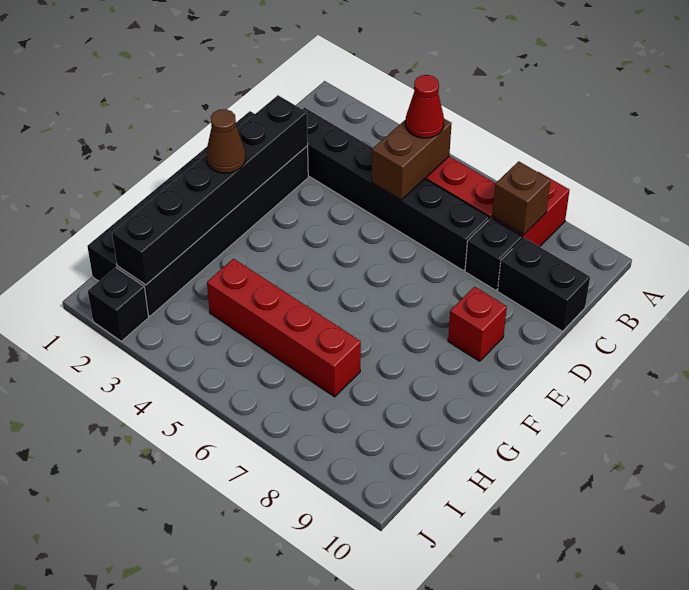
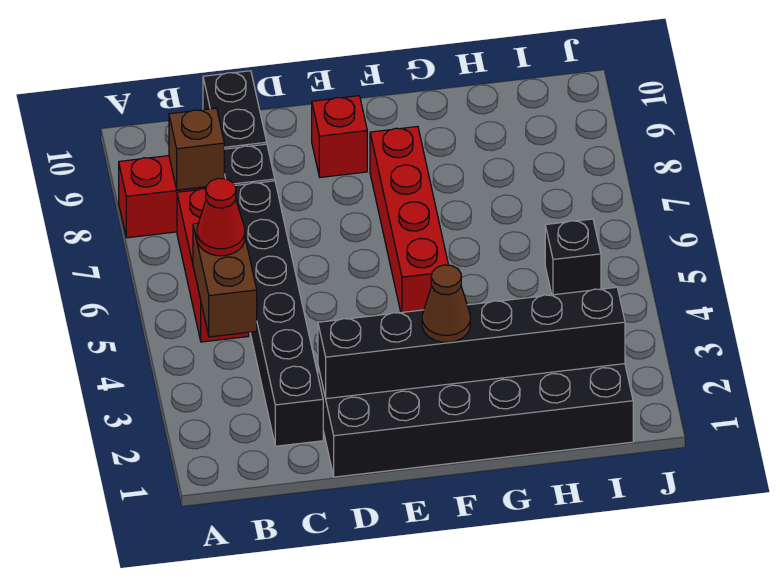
brown 1x2 brick [372,119,452,200] -> brown 1x2 brick turned to [193,223,257,337]
red 1x4 brick [207,259,361,397] -> red 1x4 brick moved to [370,127,448,313]
black 1x1 brick [88,267,149,341] -> black 1x1 brick moved to [545,219,601,295]

